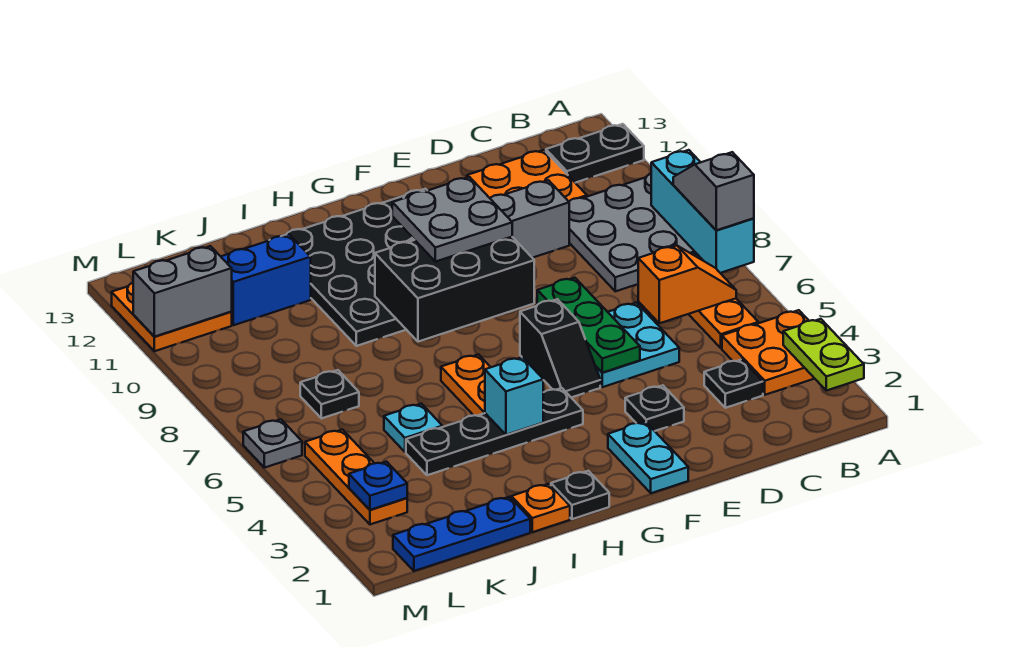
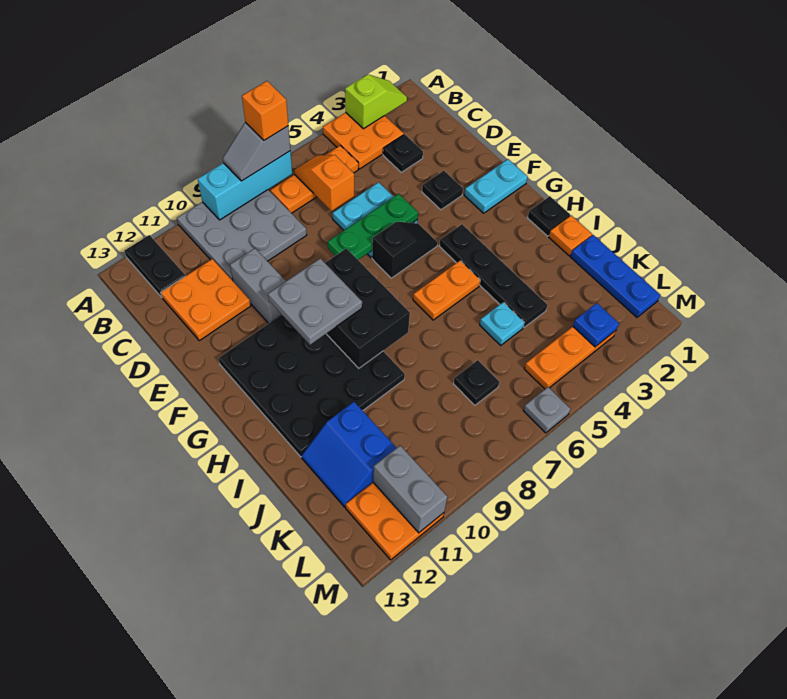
lime 1x2 plate [783,319,864,391] -> lime 1x2 slope [345,74,407,129]
none -> orange 1x1 brick [242,81,288,140]
cyan 1x1 brick [485,357,543,435] -> none

